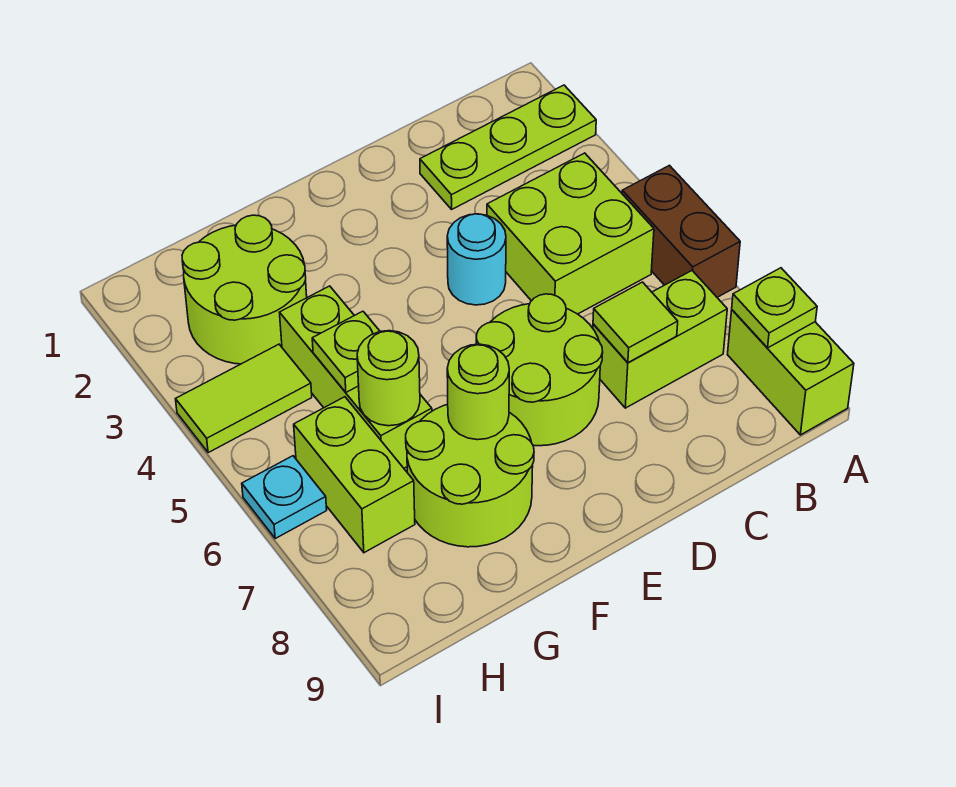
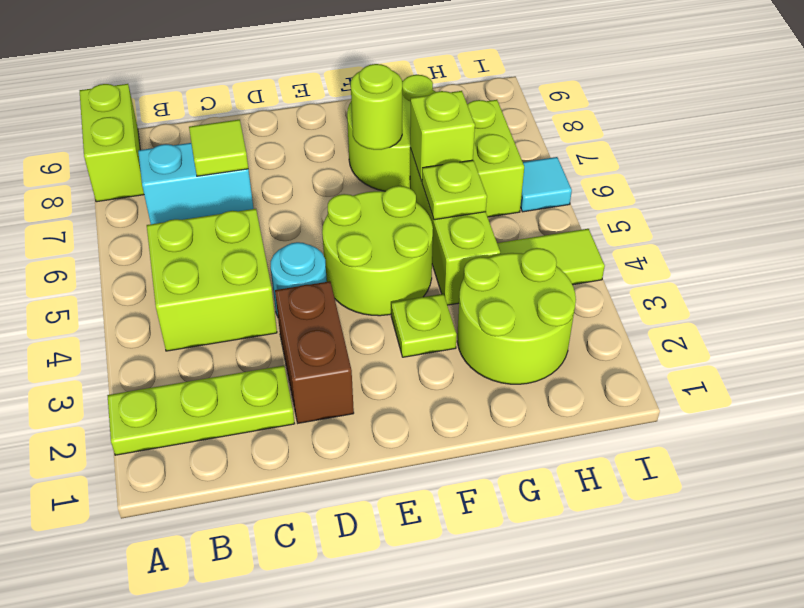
brown 1x2 brick [622,165,740,297] -> brown 1x2 brick moved to [275,281,354,423]
lime 1x1 plate [732,268,817,348] -> lime 1x1 plate moved to [391,294,457,357]
lime 1x2 brick [593,271,727,408] -> cyan 1x2 brick [138,143,254,224]
lime 2x2 round brick [476,294,603,446] -> lime 2x2 round brick moved to [322,186,433,316]
lime 1x1 round brick [357,331,420,426] -> lime 1x1 brick [410,91,475,181]
cyan 1x1 plate [242,456,327,538] -> cyan 1x1 tile [520,157,572,212]

